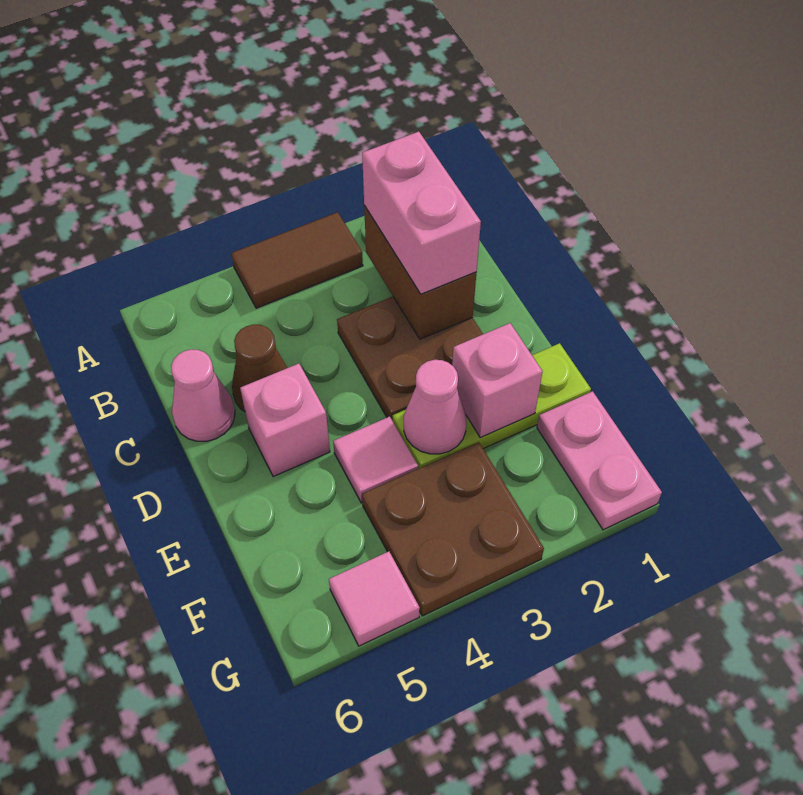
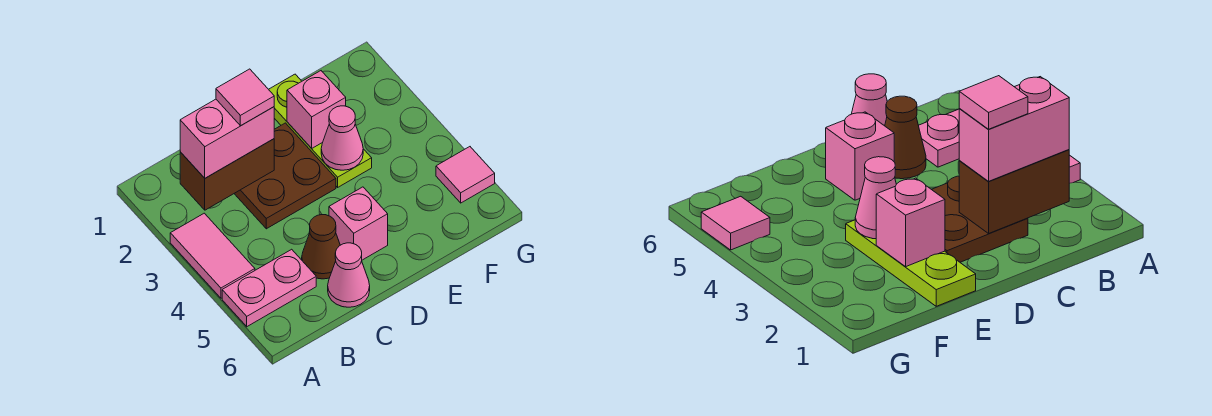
brown 1x2 tile [231,212,363,308] -> pink 1x2 tile [170,213,255,298]
pink 1x1 tile [333,417,418,503] -> pink 1x1 tile moved to [216,69,274,126]
pink 1x2 plate [537,391,662,530] -> pink 1x2 plate moved to [222,249,316,327]
brown 2x2 plate [362,442,544,616] -> none

